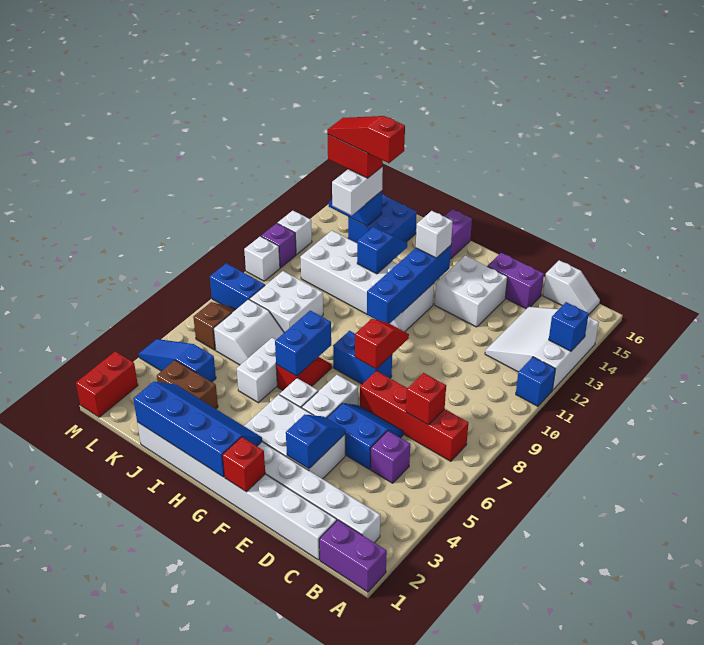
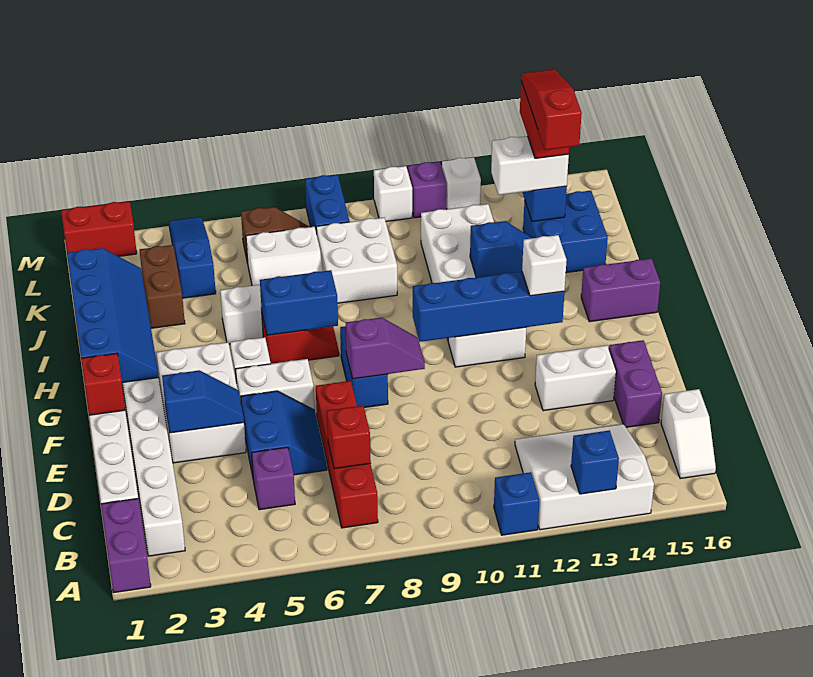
white 2x2 brick [435,256,508,327] -> white 1x2 brick [535,345,616,411]
red 1x2 slope [355,319,409,369] -> purple 1x2 slope [346,318,425,379]

